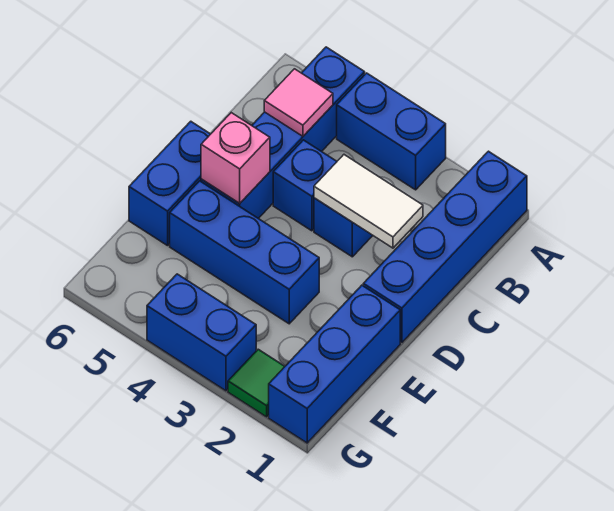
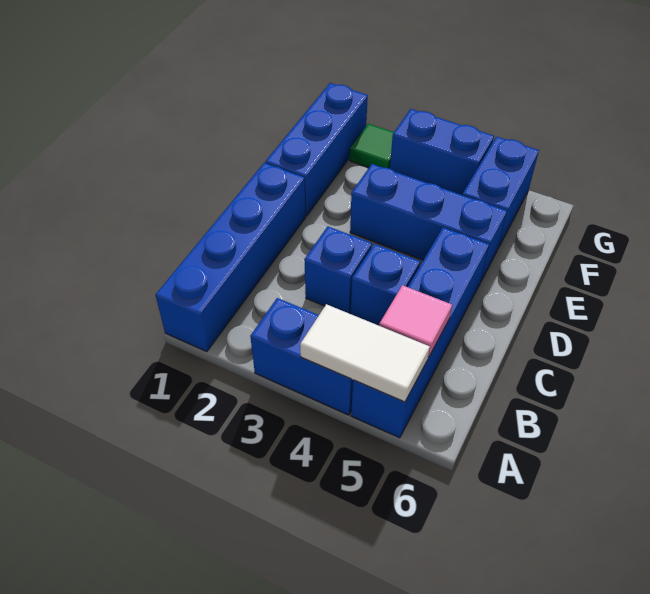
white 1x2 tile [314,155,423,248] -> white 1x2 tile moved to [300,304,430,402]
pink 1x1 brick [201,113,270,203] -> none
blue 1x2 brick [129,121,210,246] -> blue 1x2 brick moved to [463,137,539,248]

